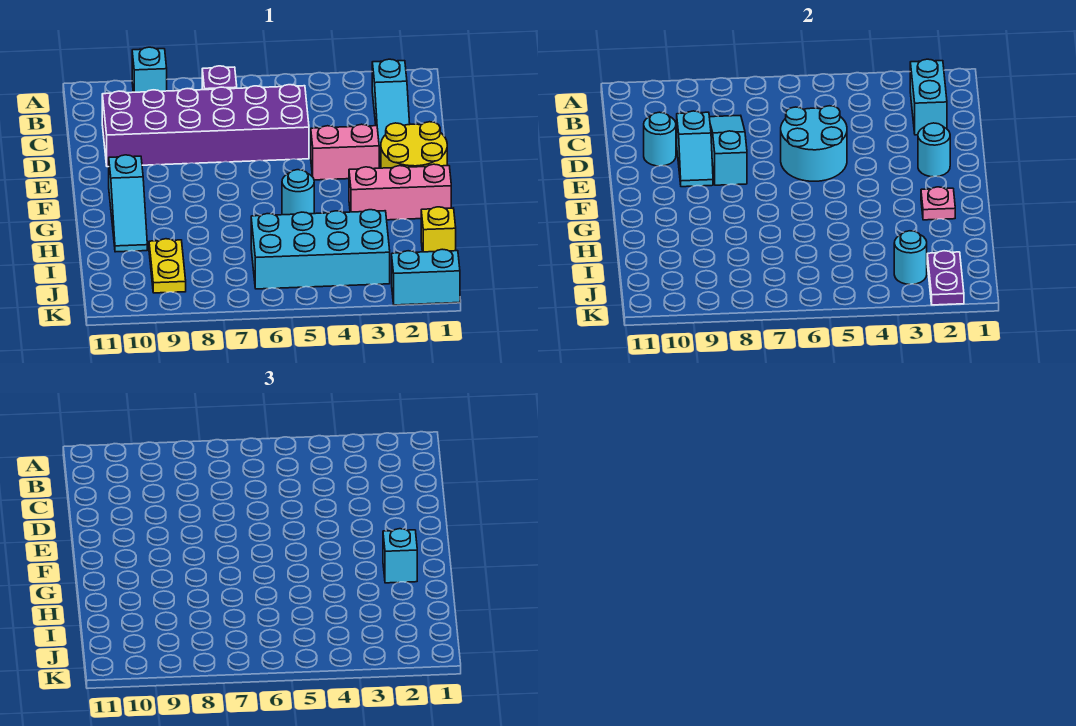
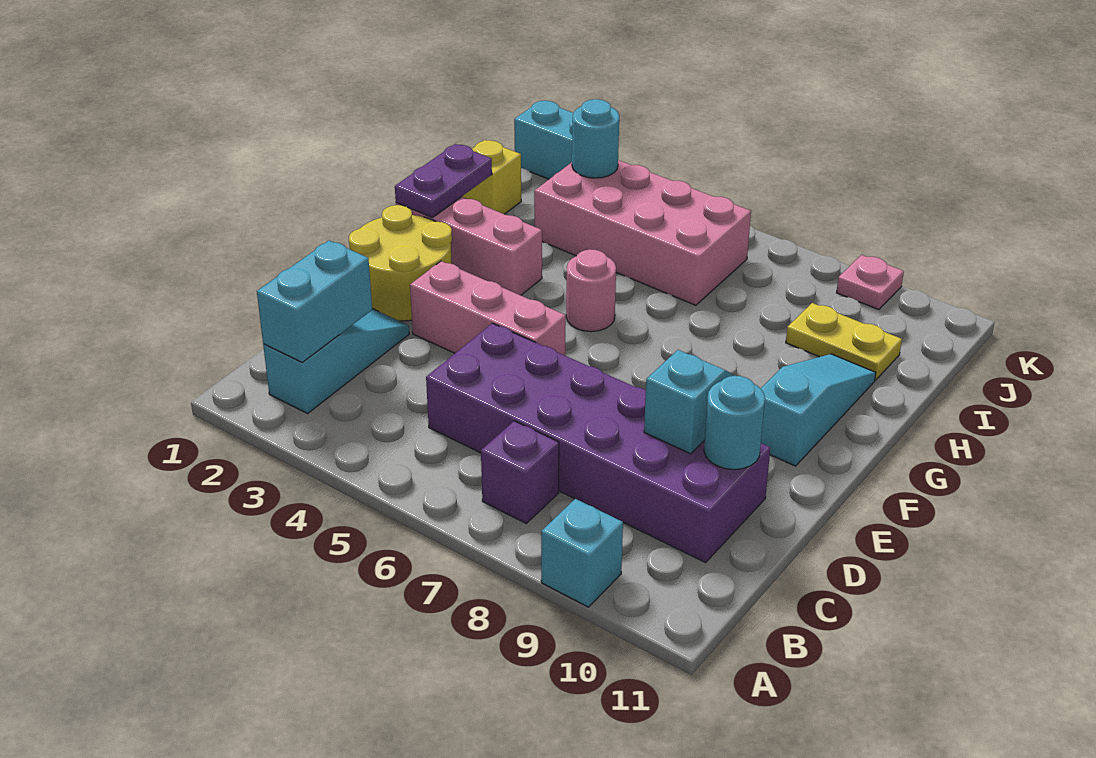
cyan 1x3 slope [709,115,747,185] -> none
cyan 2x2 round brick [781,106,847,181] -> none
cyan 1x1 round brick [918,123,950,177] -> none
pink 1x2 brick [311,124,379,180] -> pink 1x3 brick [410,261,566,355]
pink 1x1 plate [921,187,955,220] -> pink 1x1 plate moved to [837,255,904,310]
cyan 1x1 brick [383,529,417,583] -> none
cyan 1x1 round brick [282,170,314,215] -> pink 1x1 round brick [566,249,616,332]
cyan 2x4 brick [251,210,390,289] -> pink 2x4 brick [534,160,751,305]
yellow 1x2 plate [149,239,186,293] -> yellow 1x2 plate turned to [786,303,902,380]
purple 1x2 plate [927,251,964,305] -> purple 1x2 plate moved to [395,144,492,218]

